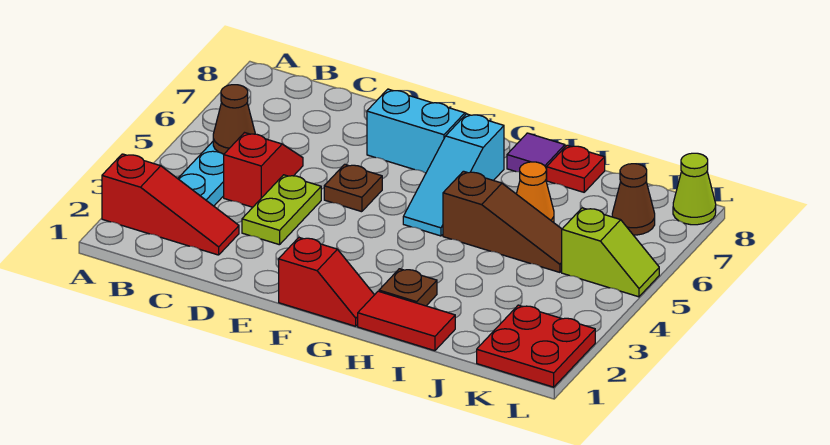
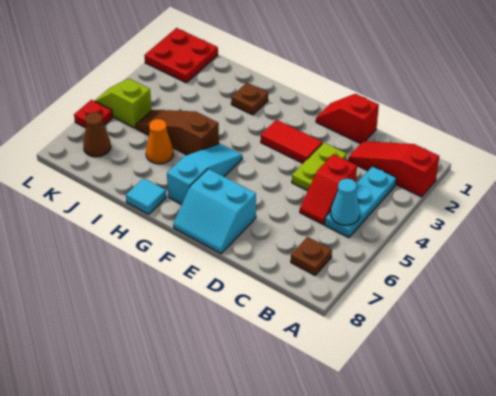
brown 1x1 cone [213,85,255,154] -> cyan 1x1 cone [331,179,360,225]
brown 1x1 plate [324,164,382,212] -> brown 1x1 plate moved to [291,237,332,275]
red 1x2 slope [279,237,374,326] -> red 1x2 slope moved to [316,94,379,144]
red 1x2 tile [358,291,455,351] -> red 1x2 tile moved to [261,120,322,163]
purple 1x1 tile [507,133,565,178] -> cyan 1x1 tile [126,178,166,214]
red 1x1 plate [546,145,605,192] -> red 1x1 plate moved to [74,100,113,128]
lime 1x1 cone [673,153,716,225] -> none

